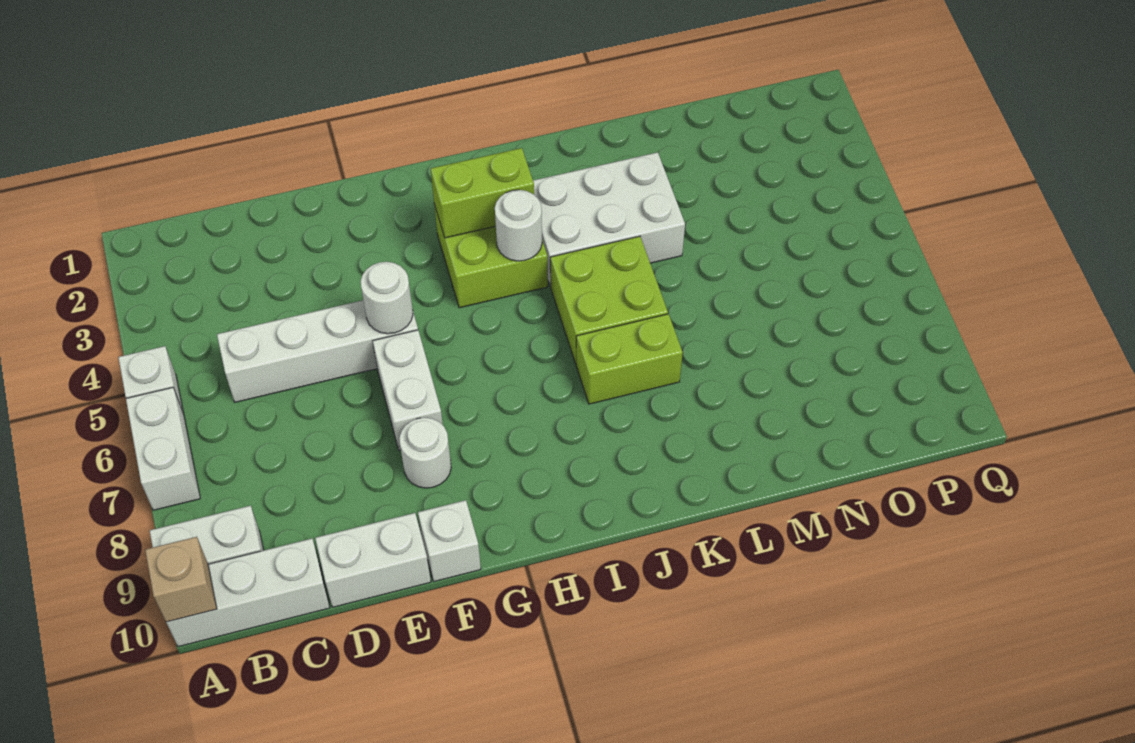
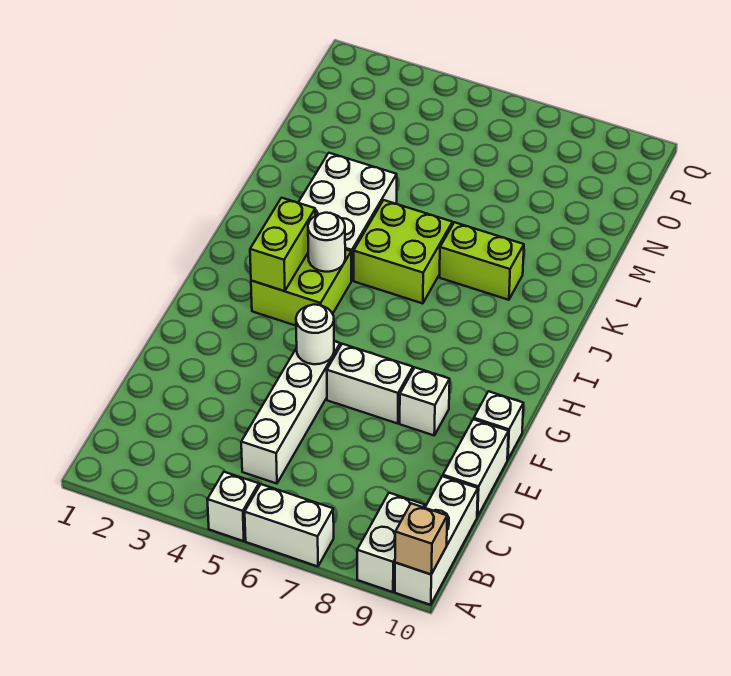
white 1x1 round brick [399,418,451,488] -> white 1x1 brick [400,368,450,435]
lime 1x2 brick [576,314,683,404] -> lime 1x2 brick turned to [439,222,524,300]

